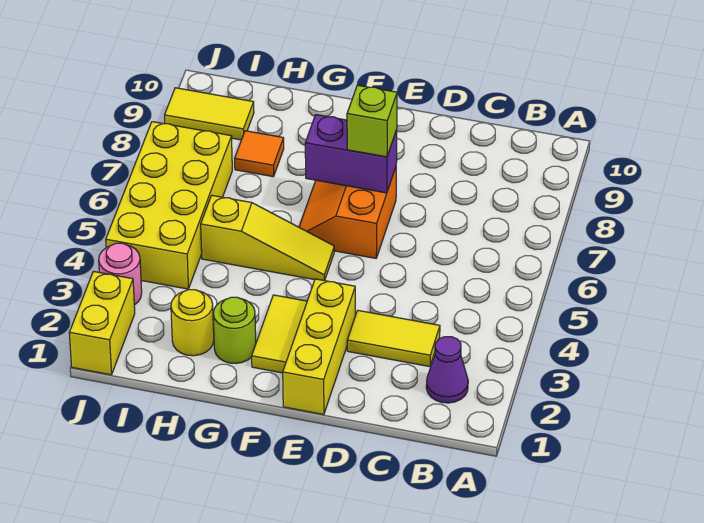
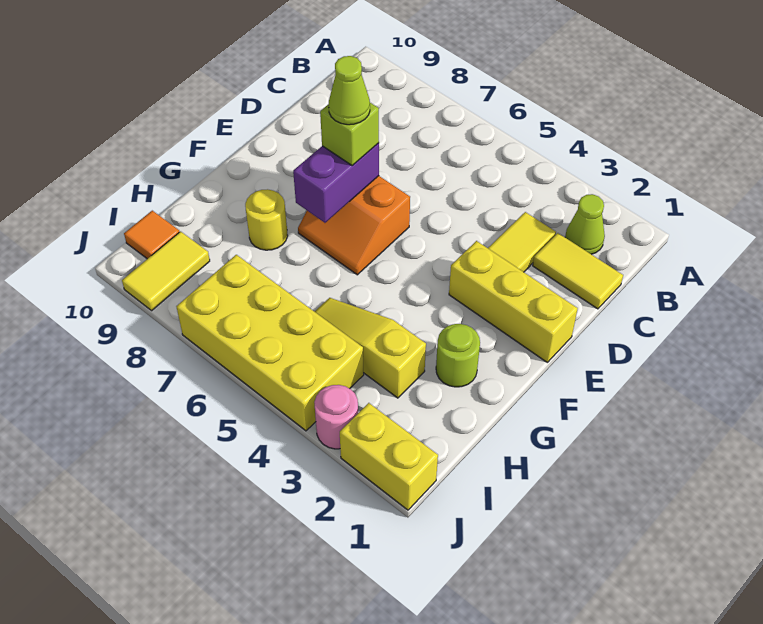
purple 1x1 cone [426,337,468,403] -> lime 1x1 cone [565,194,605,254]
none -> lime 1x1 cone [329,56,370,125]
yellow 1x2 tile [252,295,307,373] -> yellow 1x2 tile moved to [533,233,623,309]
yellow 1x3 slope [201,195,334,281] -> yellow 1x3 slope turned to [314,298,426,398]
yellow 1x1 round brick [171,290,214,356] -> yellow 1x1 round brick moved to [245,189,287,250]
orange 1x1 tile [235,131,284,177] -> orange 1x1 tile moved to [124,211,179,259]

